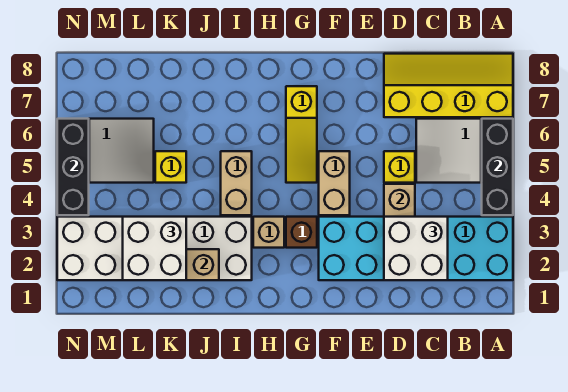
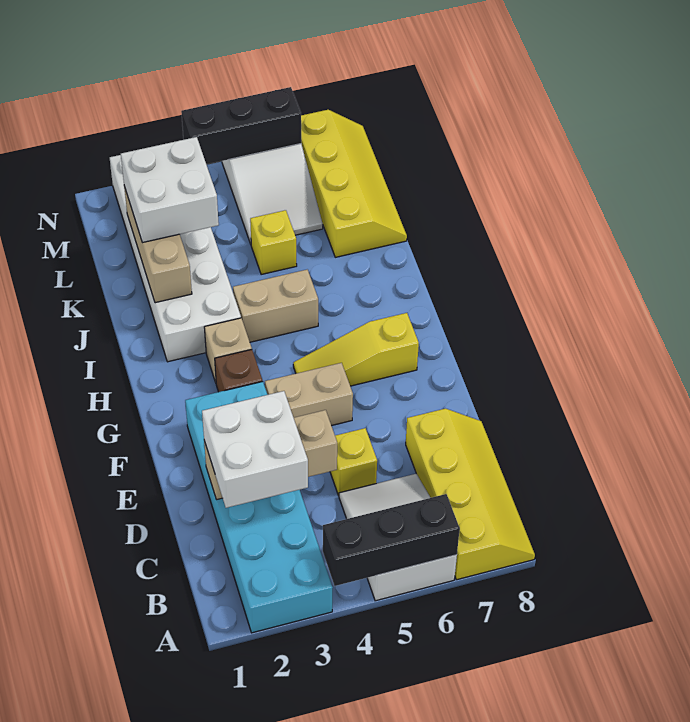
none -> yellow 2x4 slope [301,110,407,257]

